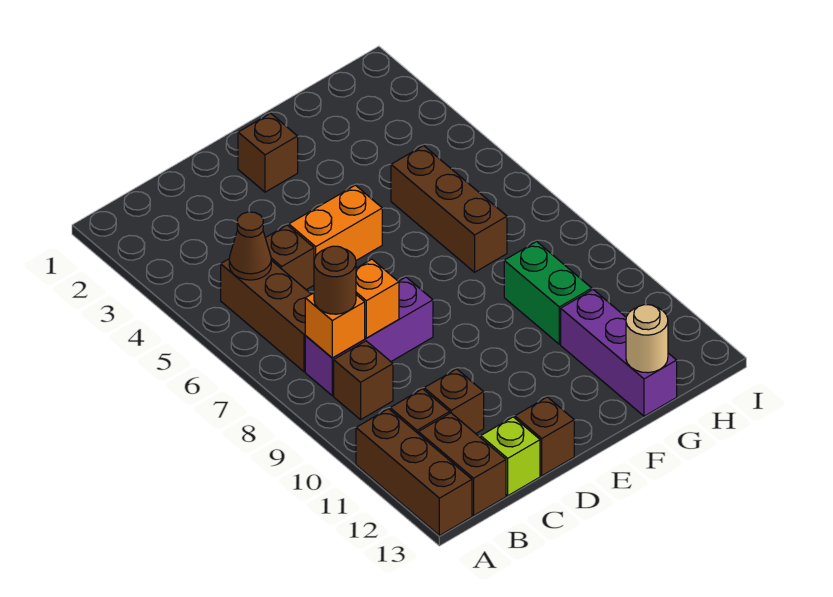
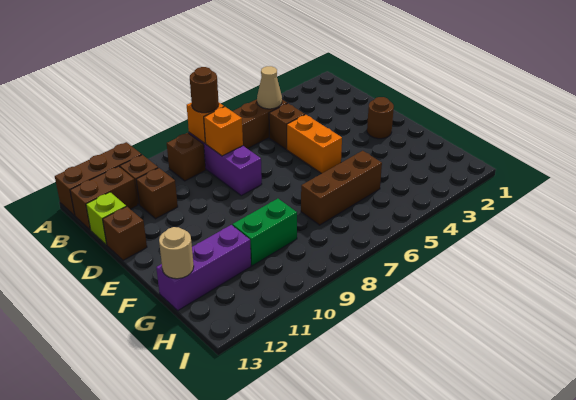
brown 1x1 cone [229,212,271,280] -> tan 1x1 cone [257,66,282,109]
brown 1x1 brick [238,113,298,192] -> brown 1x1 round brick [367,97,394,139]

